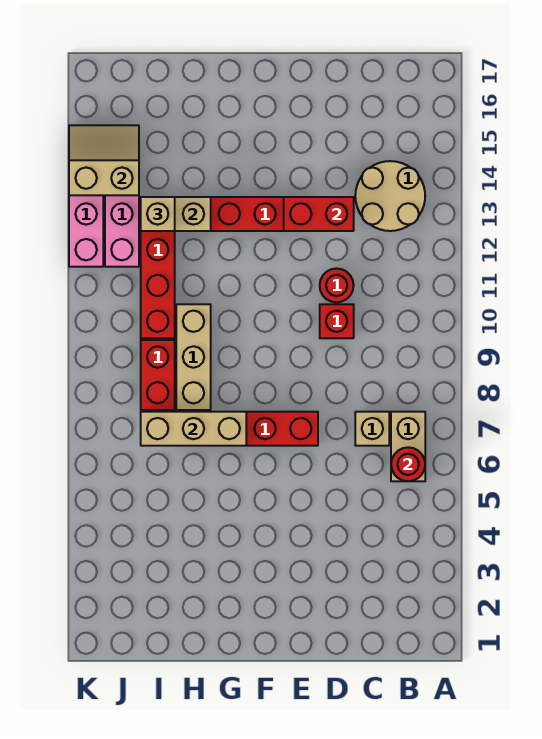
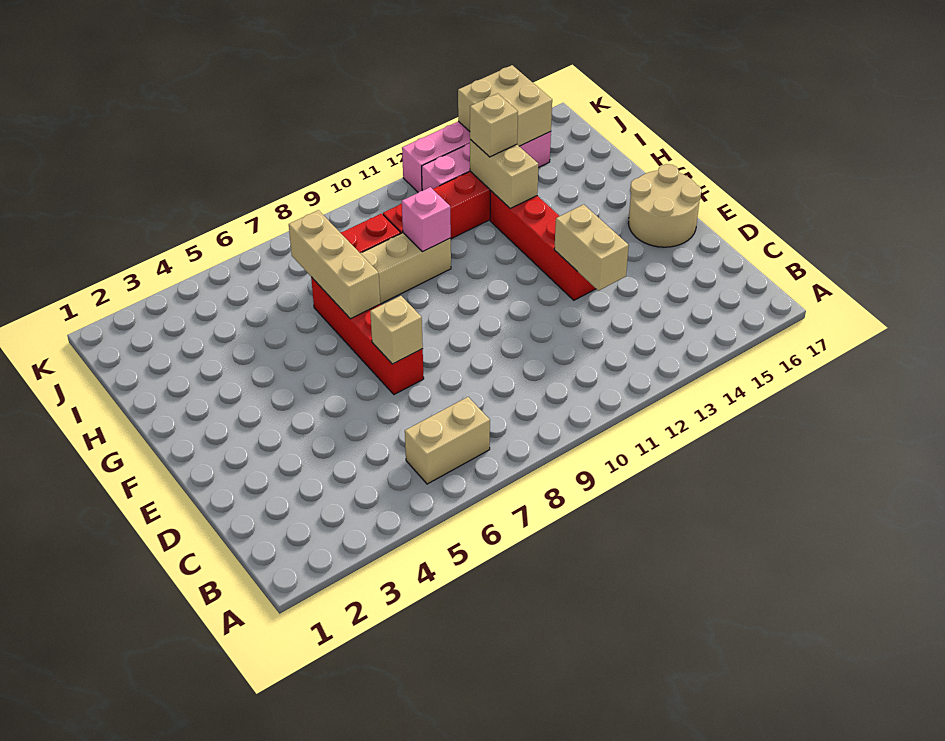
red 1x1 round brick [391,447,425,481] -> none
tan 2x2 round brick [355,161,425,231] -> tan 2x2 round brick moved to [629,164,702,247]
tan 1x1 brick [355,412,389,446] -> tan 1x1 brick moved to [370,296,423,364]
red 1x1 brick [320,304,354,338] -> none
red 1x1 round brick [320,268,354,302] -> none
red 1x2 brick [284,197,354,231] -> tan 1x2 brick [554,204,629,291]
none -> pink 1x1 brick [402,187,451,252]
tan 2x2 slope [69,125,139,195] -> tan 2x2 brick [458,65,552,146]

